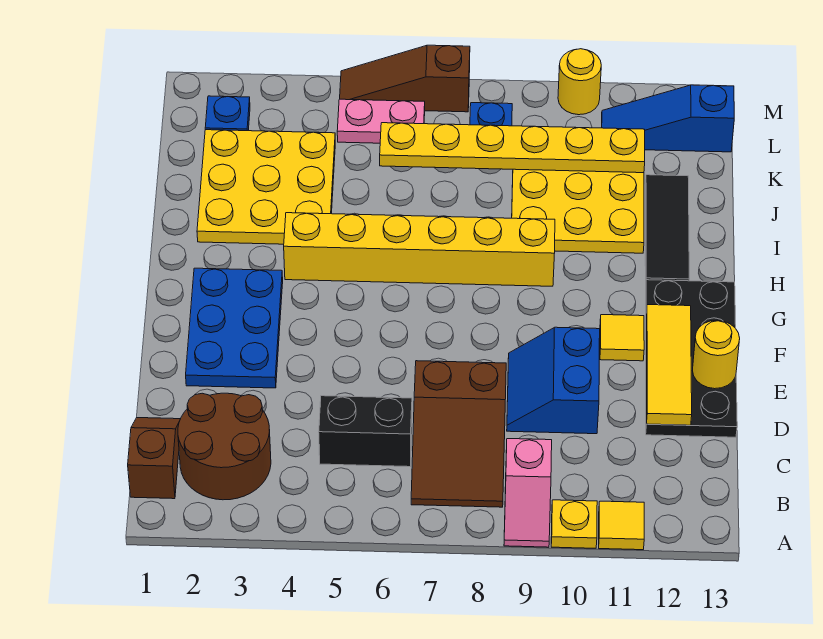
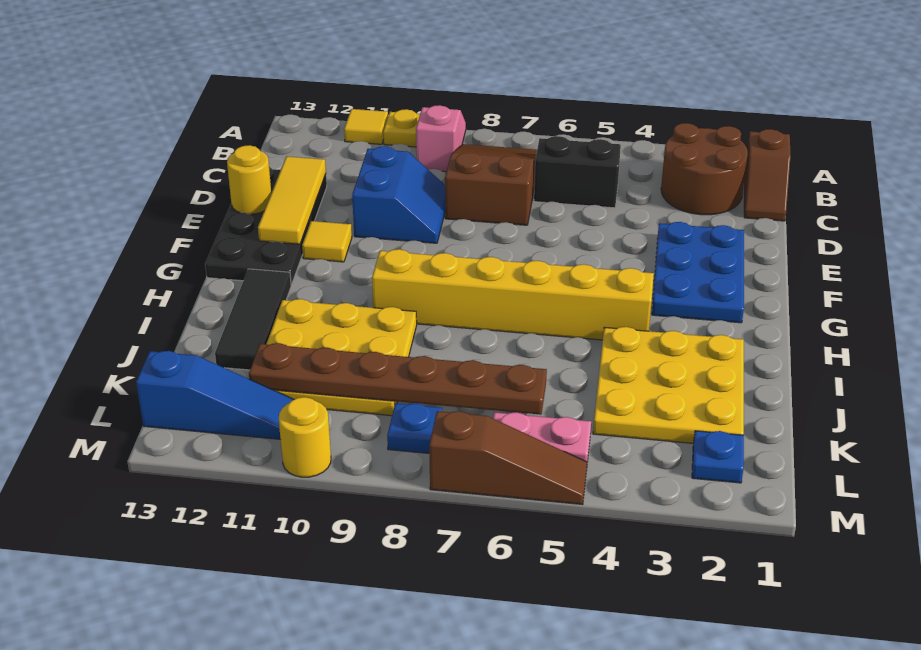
yellow 1x6 plate [380,123,645,173] -> brown 1x6 plate [249,343,547,415]

